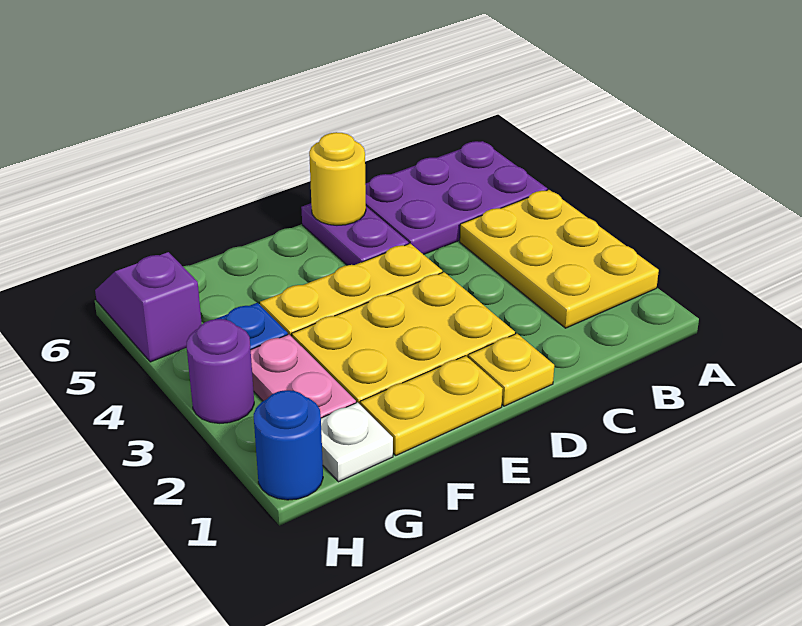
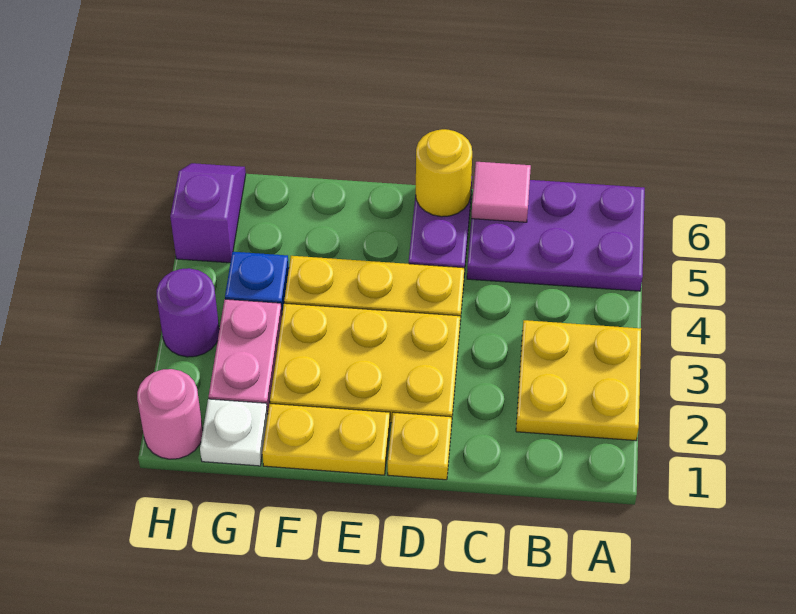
yellow 2x3 plate [460,190,659,328] -> yellow 2x2 plate [516,320,641,441]
none -> pink 1x1 tile [471,162,531,222]
blue 1x1 round brick [254,390,323,500] -> pink 1x1 round brick [137,369,203,459]

